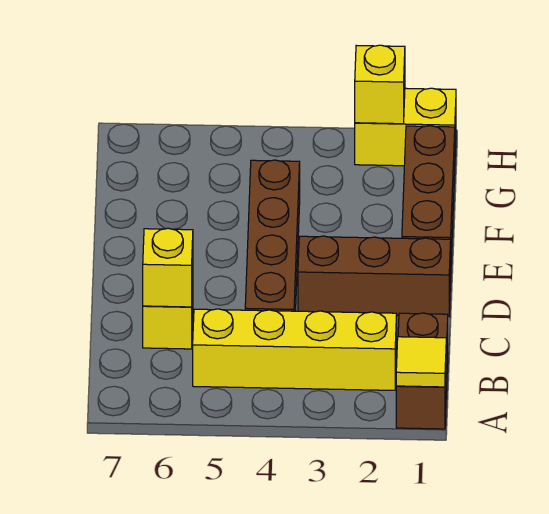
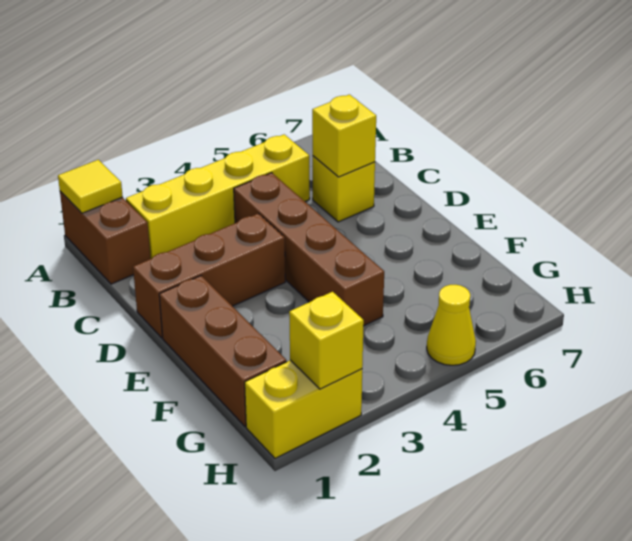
none -> yellow 1x1 cone [427,285,476,365]

